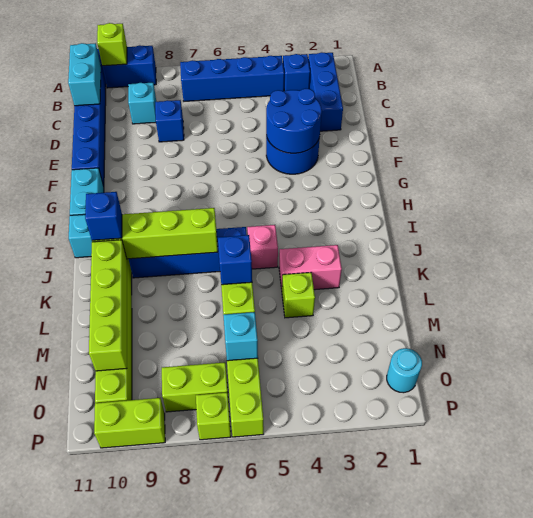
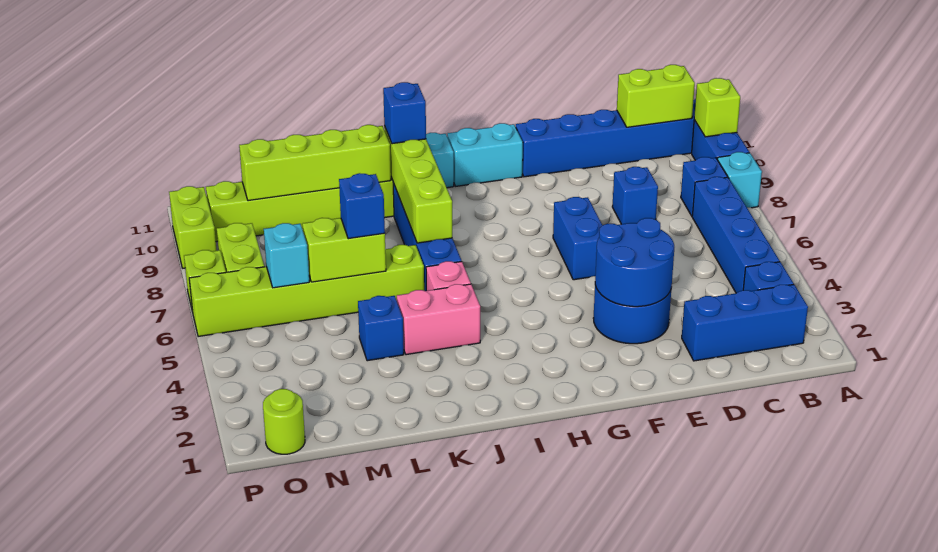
none -> blue 1x1 brick [681,157,727,216]
cyan 1x2 brick [68,43,101,106] -> lime 1x2 brick [617,65,695,127]
cyan 1x1 brick [128,83,156,124] -> cyan 1x1 brick moved to [717,152,762,208]
none -> blue 1x2 brick [553,197,602,280]
pink 1x2 brick [279,245,342,290] -> pink 1x2 brick turned to [397,284,480,355]
lime 1x1 brick [282,273,315,318] -> blue 1x1 brick [358,296,404,361]
cyan 1x1 round brick [387,348,422,393] -> lime 1x1 round brick [263,389,305,454]

